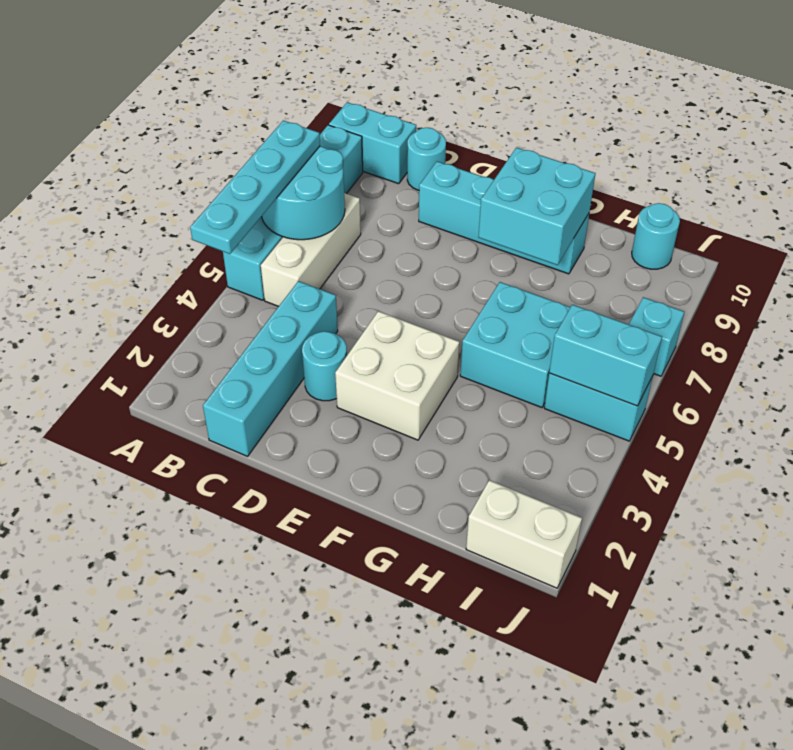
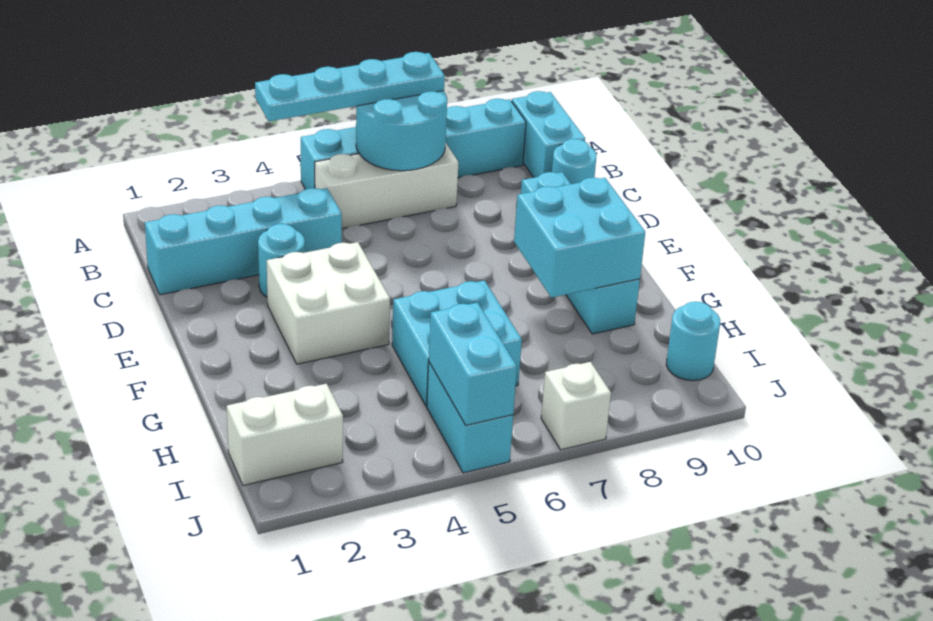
white 1x2 brick [466,480,582,588] -> white 1x2 brick turned to [227,384,343,485]
cyan 1x1 brick [629,297,684,376] -> white 1x1 brick [541,362,611,450]

